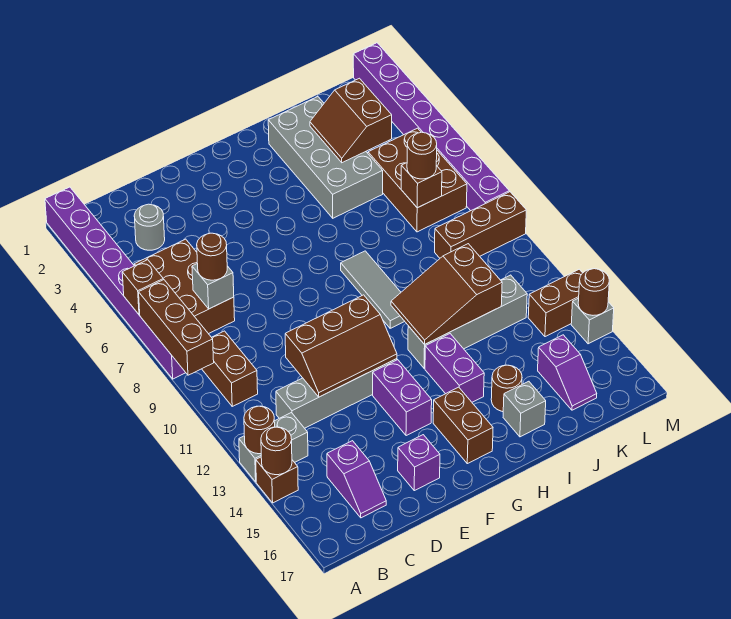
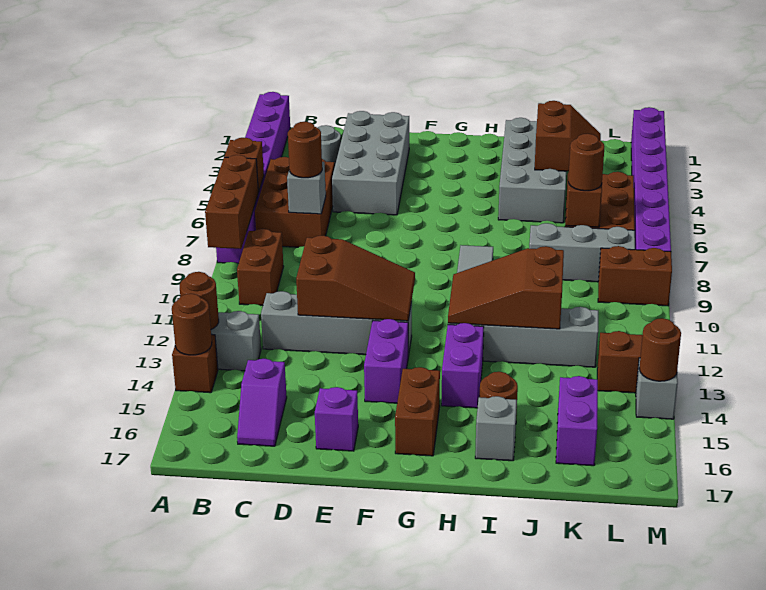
none -> grey 2x4 brick [332,111,409,215]
brown 2x3 slope [285,295,397,397] -> brown 2x3 slope turned to [296,236,415,321]
brown 2x2 slope [310,78,392,163] -> brown 2x2 slope turned to [535,101,601,171]
none -> grey 1x3 brick [529,223,635,282]
brown 1x3 brick [435,192,526,258] -> brown 1x2 brick [598,246,672,306]
purple 1x2 slope [538,335,597,410] -> purple 1x2 brick [556,376,598,466]

